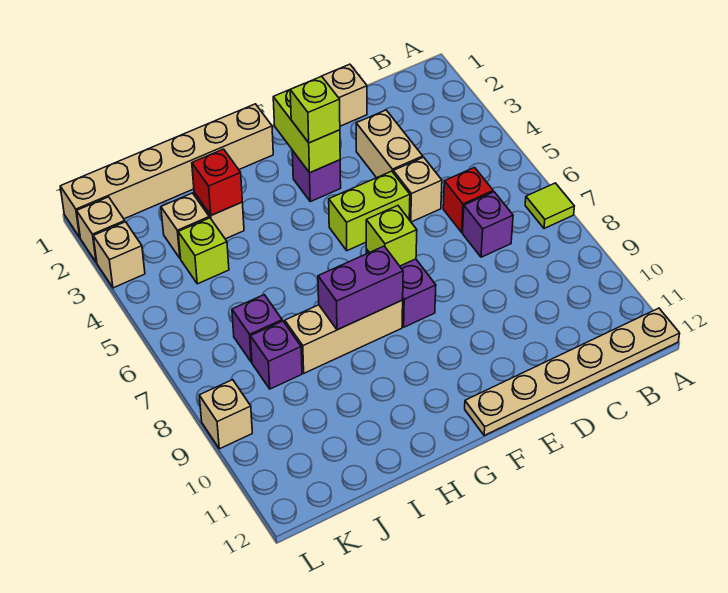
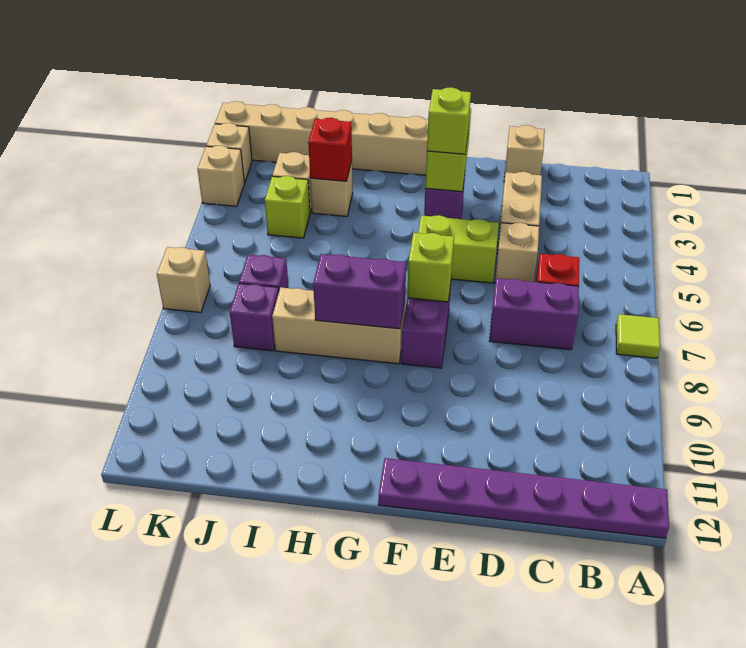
tan 1x6 plate [465,308,680,435] -> purple 1x6 plate [378,458,669,538]
purple 1x1 brick [463,192,513,257] -> purple 1x2 brick [490,278,579,350]
tan 1x1 brick [199,380,252,449] -> tan 1x1 brick moved to [157,247,210,312]

